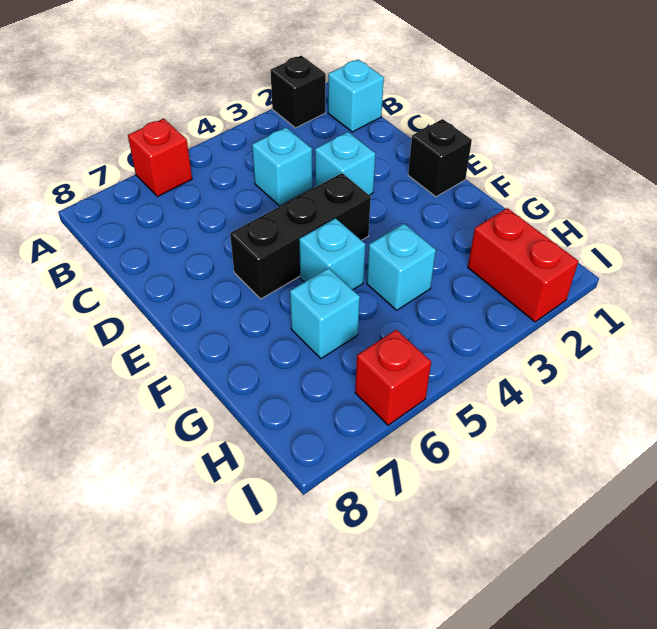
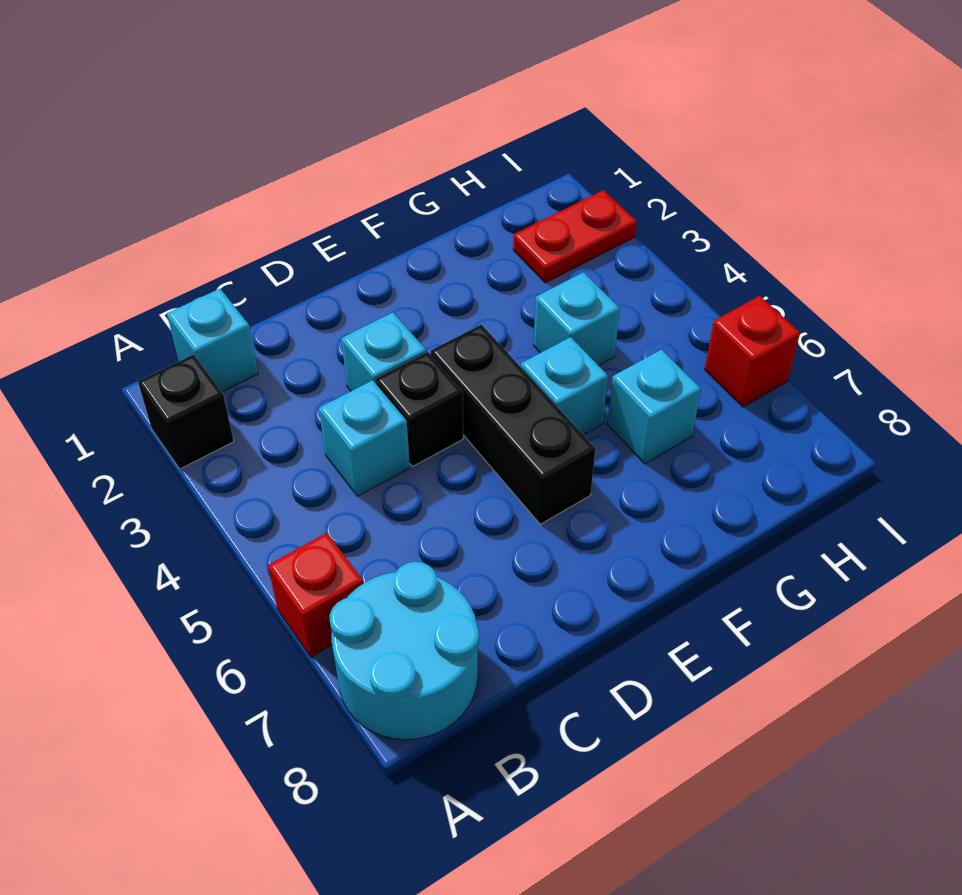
none -> cyan 2x2 round brick [330,562,479,740]
black 1x1 brick [408,119,472,197] -> black 1x1 brick moved to [376,352,463,467]
red 1x2 brick [468,208,578,322] -> red 1x2 plate [513,190,637,283]

